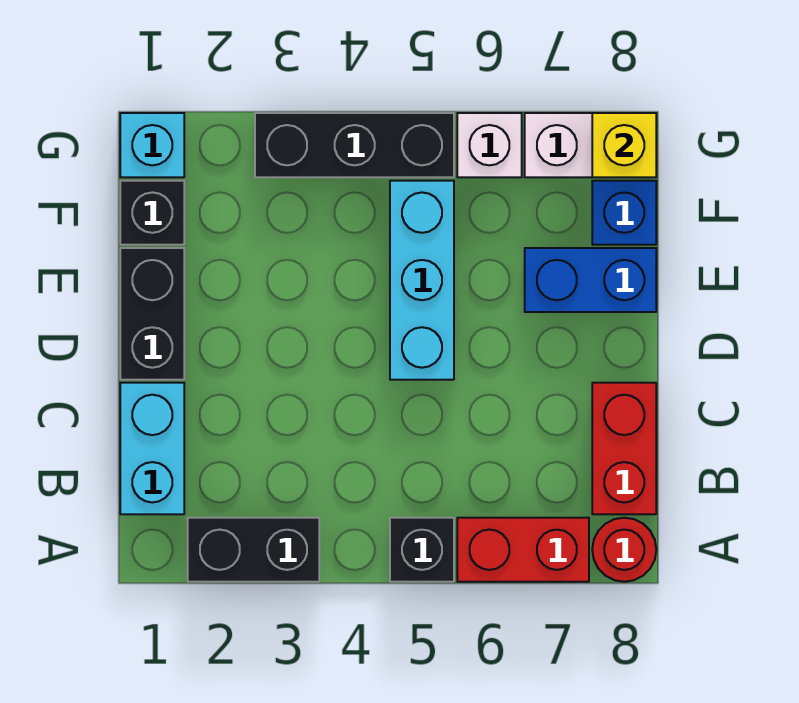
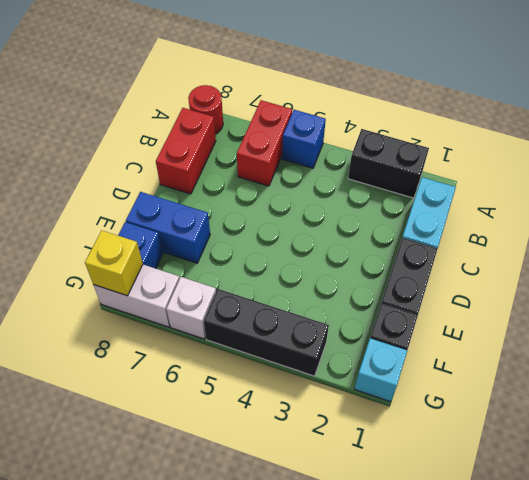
black 1x1 brick [390,518,454,582] -> blue 1x1 brick [282,110,326,168]
red 1x2 brick [457,518,589,582] -> red 1x2 brick turned to [237,100,292,186]
cyan 1x3 brick [390,181,454,380] -> none

